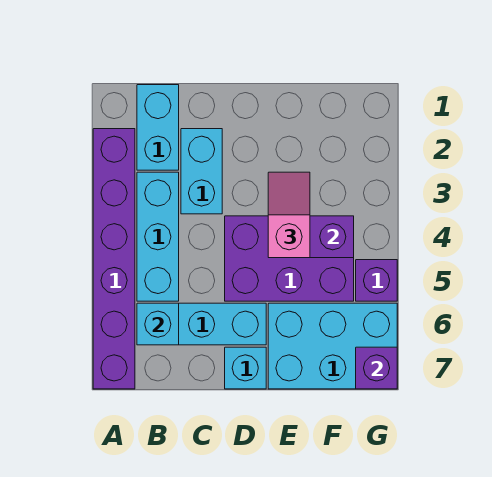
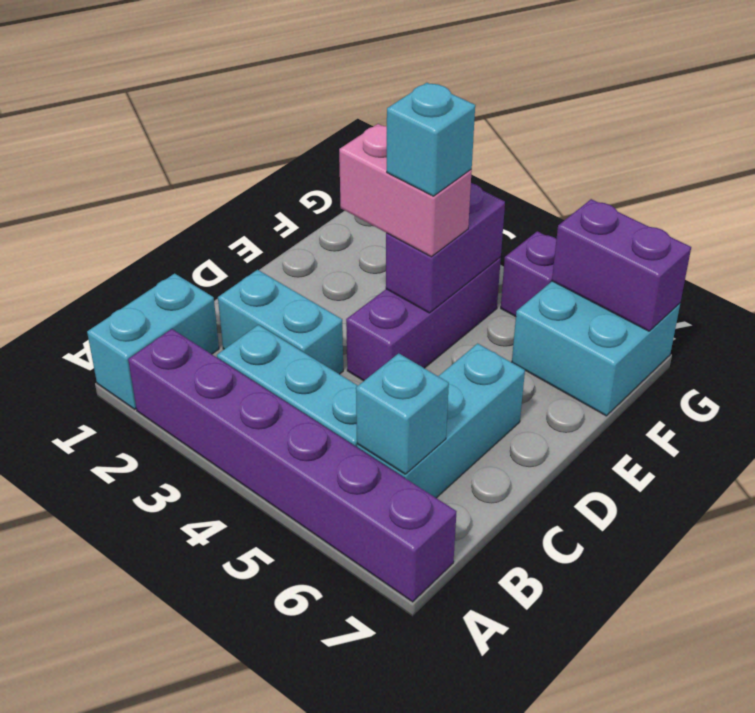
cyan 1x2 brick [137,85,179,170] -> cyan 1x2 brick turned to [87,273,219,409]
purple 2x3 brick [225,216,354,301] -> purple 1x3 brick [346,257,501,381]
cyan 1x1 brick [225,347,266,389] -> cyan 1x1 brick moved to [387,83,475,196]
pink 1x2 slope [268,172,310,258] -> pink 1x2 brick [339,124,472,257]
cyan 2x3 brick [268,303,397,389] -> cyan 2x2 brick [512,281,680,416]
purple 1x1 brick [356,347,397,389] -> purple 1x2 brick [552,199,691,331]

